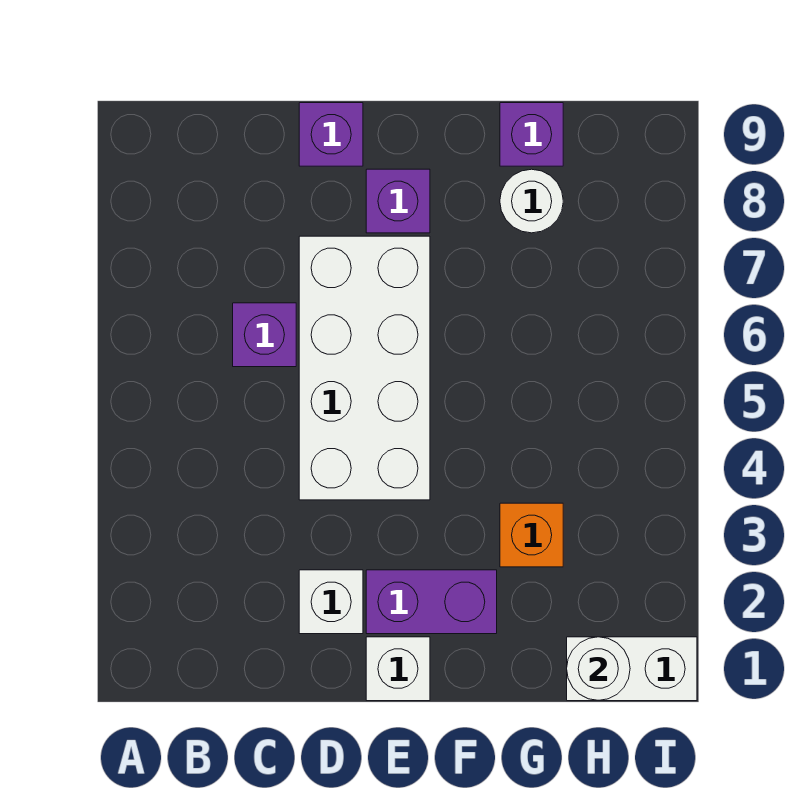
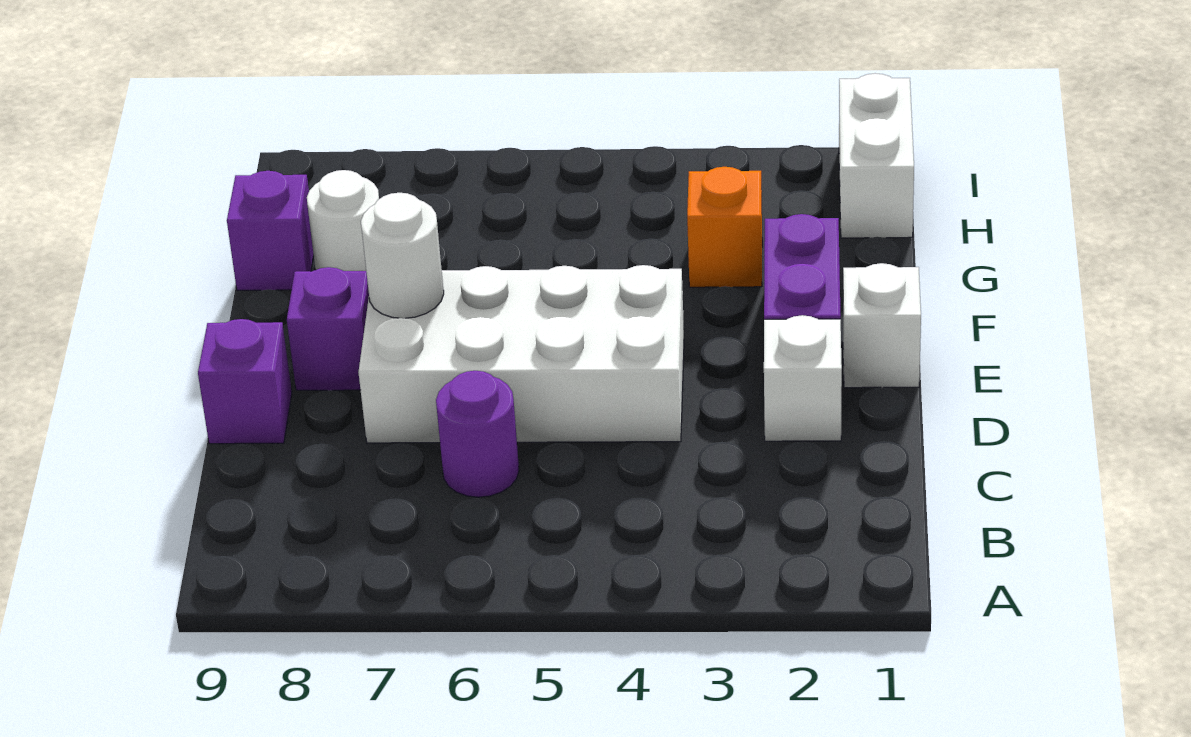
purple 1x1 brick [233,303,296,367] -> purple 1x1 round brick [436,371,519,497]
white 1x1 round brick [567,637,630,700] -> white 1x1 round brick moved to [361,193,444,318]

